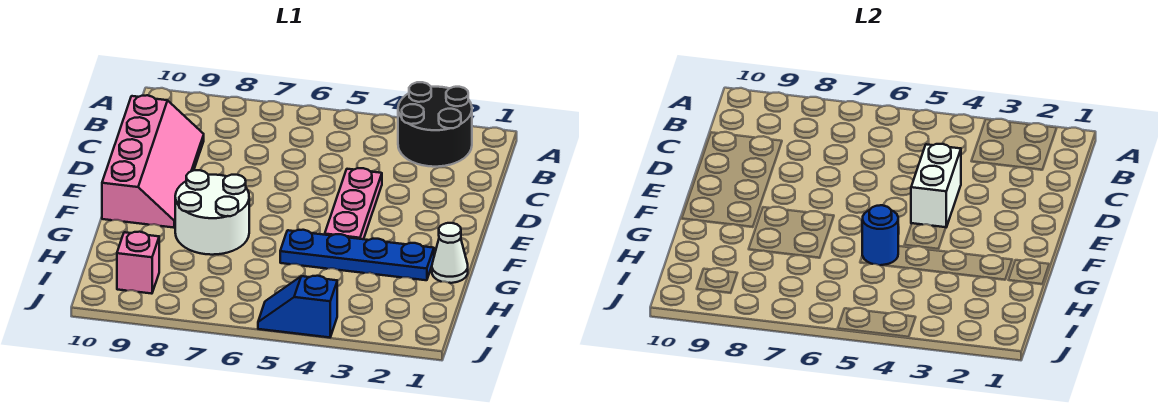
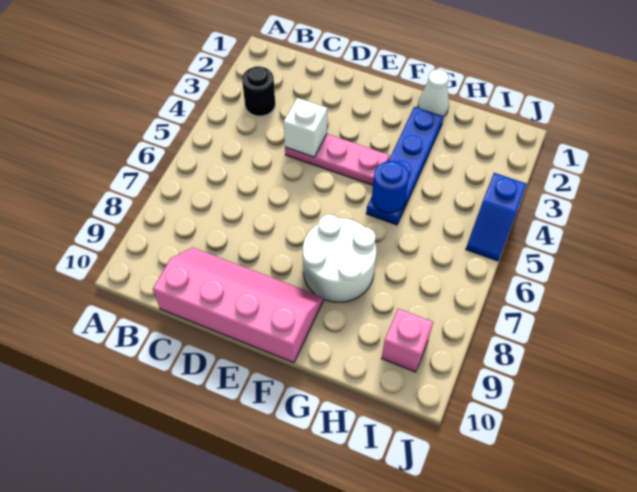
black 2x2 round brick [398,82,472,167] -> black 1x1 round brick [242,66,275,116]
white 1x2 brick [911,144,961,227] -> white 1x1 brick [284,98,327,157]

